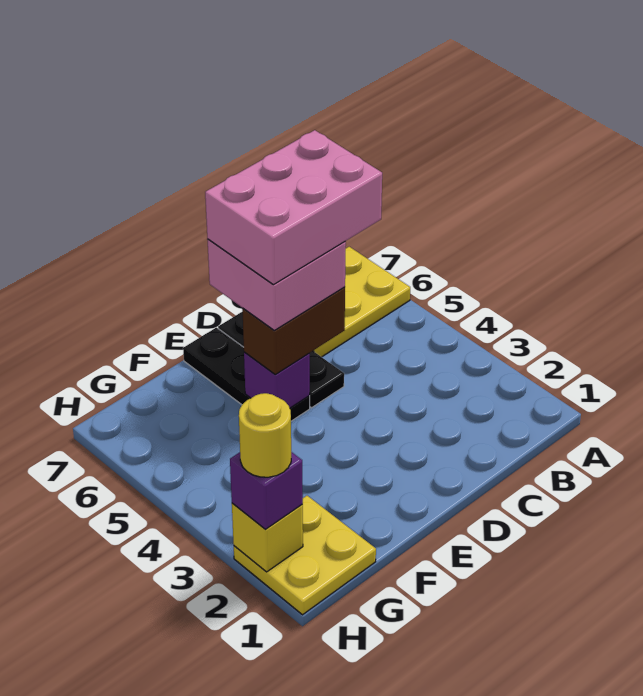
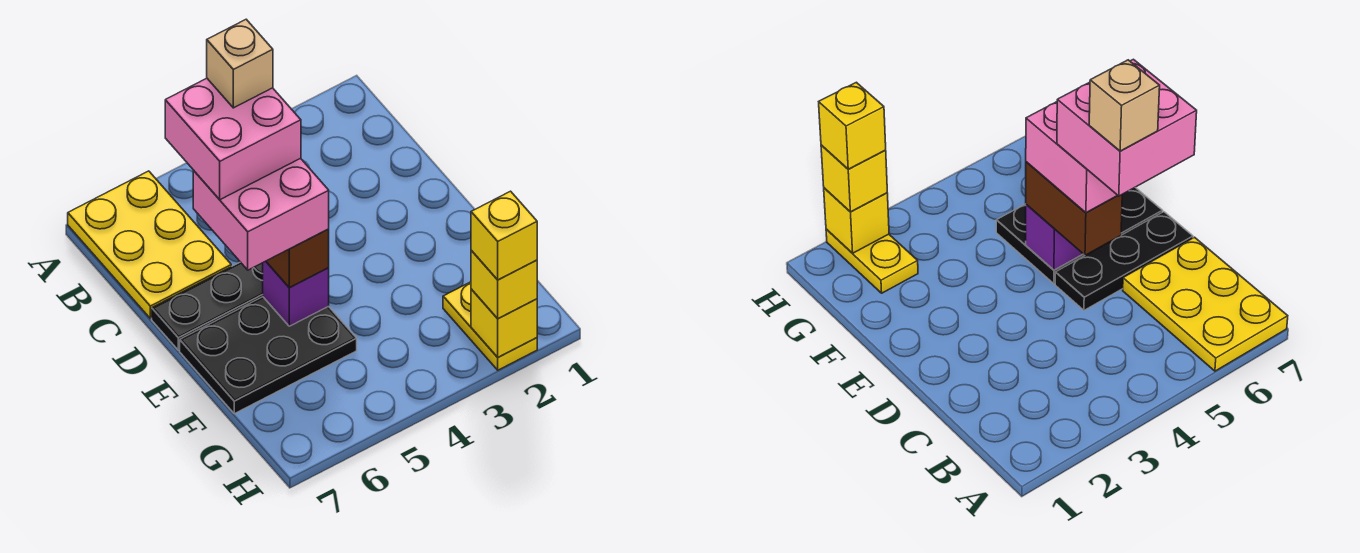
pink 2x3 brick [205,130,382,285] -> pink 2x2 brick [165,78,301,200]
none -> tan 1x1 brick [207,19,273,108]
black 1x3 plate [183,328,310,421] -> black 2x3 plate [180,297,357,414]
yellow 2x2 plate [234,496,376,615] -> yellow 1x2 plate [443,282,537,370]
purple 1x1 brick [230,452,303,530] -> yellow 1x1 brick [471,251,537,319]
yellow 1x1 round brick [239,393,291,477] -> yellow 1x1 brick [471,191,537,280]

